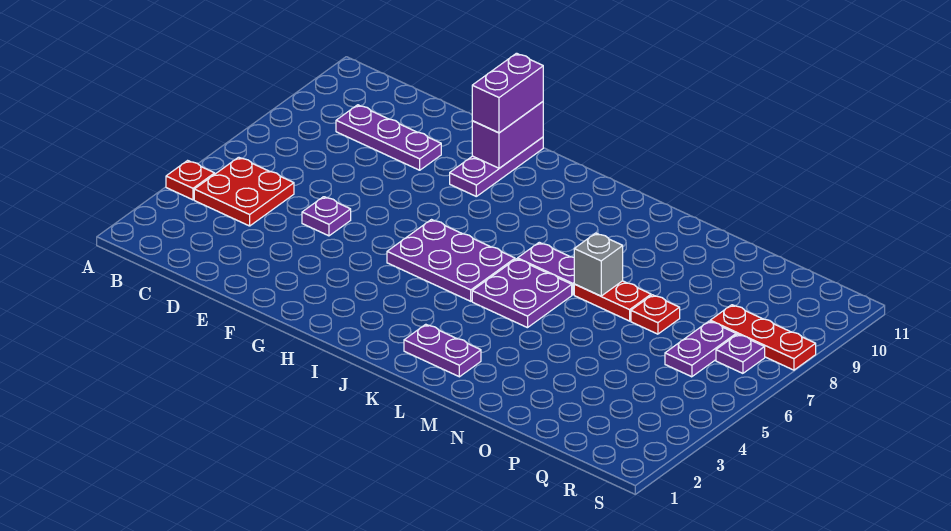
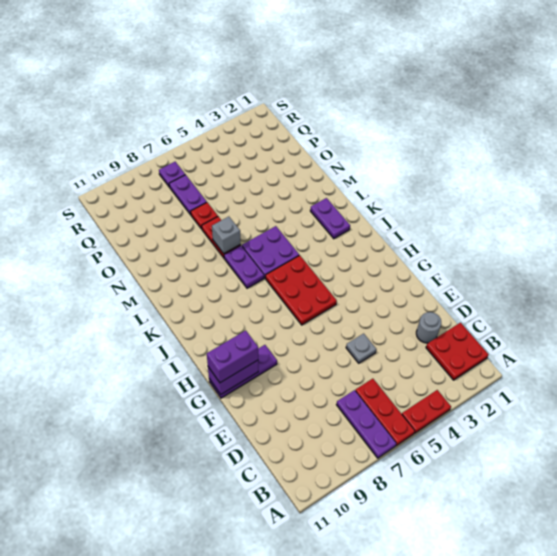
red 1x1 plate [166,161,215,200] -> red 1x2 plate [402,390,451,433]
red 2x2 plate [194,157,294,226] -> red 2x2 plate moved to [426,323,489,380]
purple 1x3 plate [336,105,441,170] -> purple 1x3 plate moved to [336,390,396,458]
none -> grey 1x1 round brick [416,312,441,343]
purple 1x1 plate [302,197,351,236] -> grey 1x1 plate [346,334,376,363]
purple 2x3 plate [387,220,515,301] -> red 2x3 plate [265,255,337,325]
purple 1x2 plate [665,321,736,377] -> purple 1x2 plate turned to [169,175,207,215]
red 1x3 plate [710,305,816,370] -> red 1x3 plate moved to [355,379,415,446]

